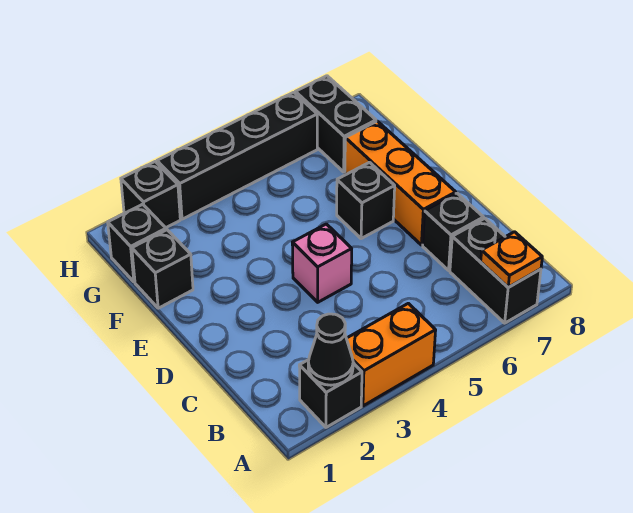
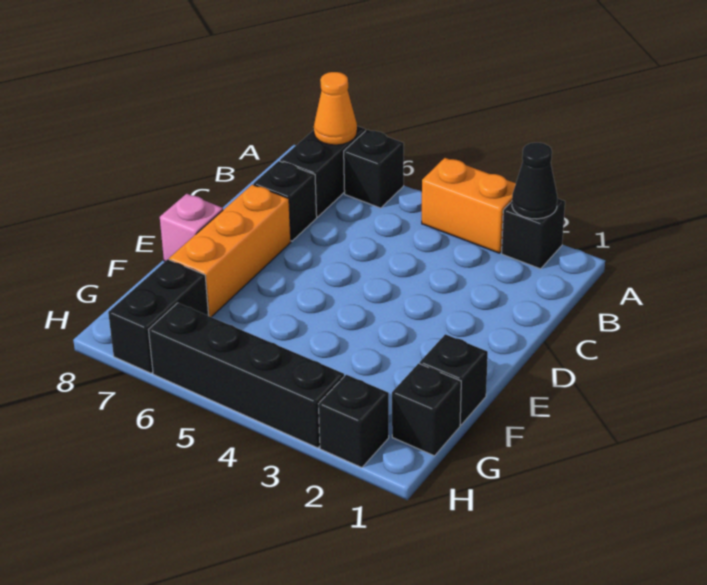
orange 1x1 plate [481,232,542,287] -> orange 1x1 cone [314,72,357,145]
pink 1x1 brick [292,224,352,302] -> pink 1x1 brick moved to [160,194,223,261]
black 1x1 brick [337,162,395,239] -> black 1x1 brick moved to [344,130,404,208]

